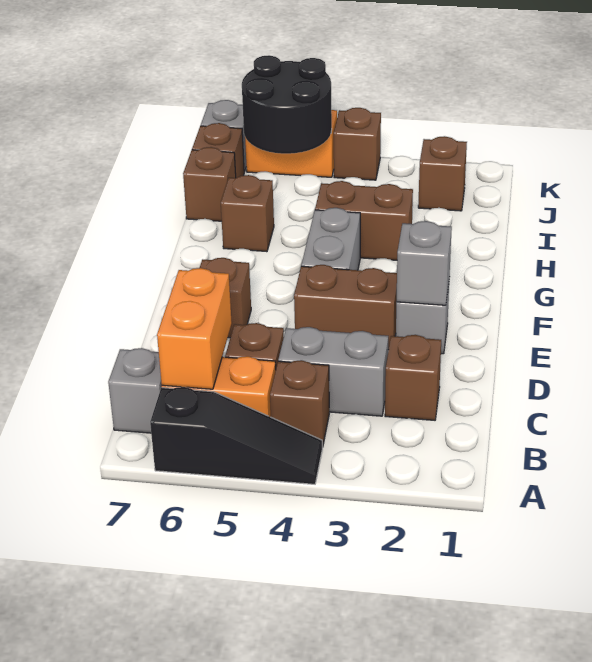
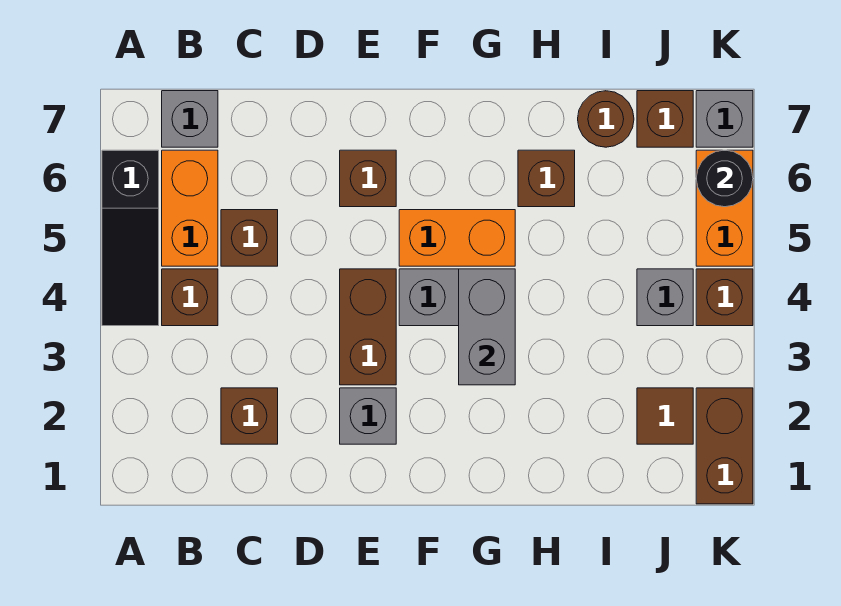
orange 1x2 brick [157,268,232,389] -> orange 1x2 brick moved to [399,210,515,266]
grey 1x2 brick [278,327,388,416] -> grey 1x2 brick moved to [459,269,515,385]
grey 1x1 brick [396,221,452,305] -> grey 1x1 brick moved to [637,269,693,326]
brown 1x2 brick [315,181,413,260] -> brown 1x2 brick moved to [696,388,753,504]
brown 1x1 brick [183,147,236,221] -> brown 1x1 round brick [578,91,634,147]
brown 1x1 brick [418,136,467,211] -> brown 1x1 tile [637,388,693,444]
black 2x2 round brick [242,55,332,154] -> black 1x1 round brick [696,150,753,207]

